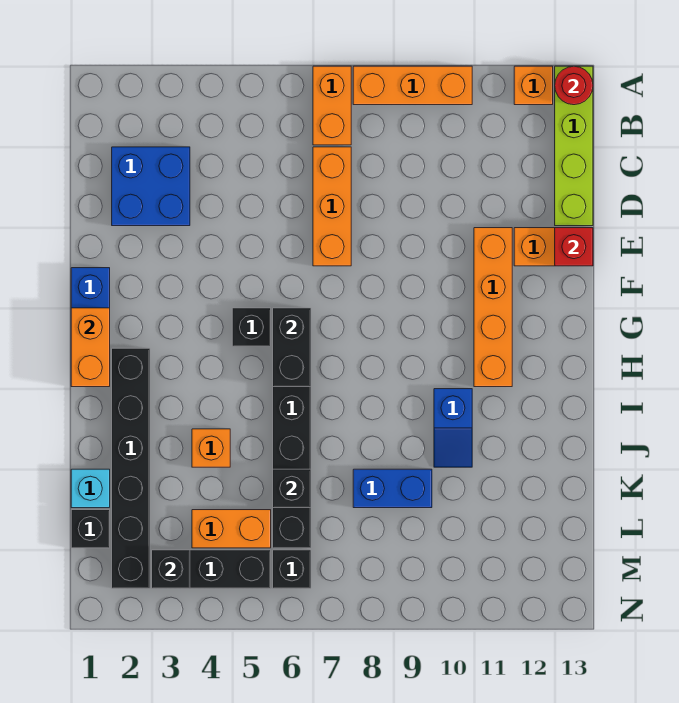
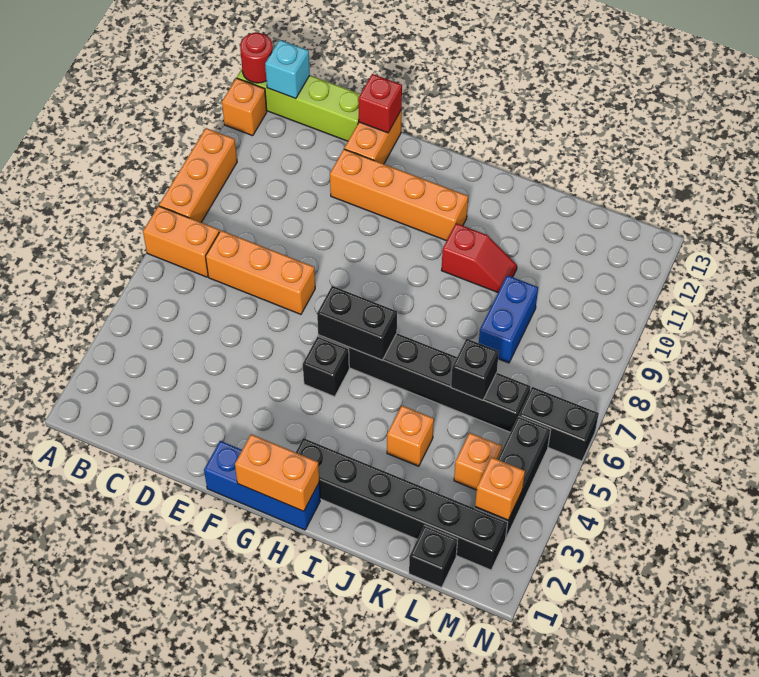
blue 2x2 brick [112,147,190,226] -> none
blue 1x2 slope [434,389,472,467] -> red 1x2 slope [441,223,517,292]
cyan 1x1 brick [71,469,110,508] -> cyan 1x1 brick moved to [265,40,310,99]
orange 1x2 brick [192,510,271,548] -> orange 1x1 brick [454,433,502,490]
black 1x1 brick [152,550,190,588] -> orange 1x1 brick [475,457,525,520]
black 1x1 brick [273,550,311,588] -> black 1x2 brick [519,387,599,461]

